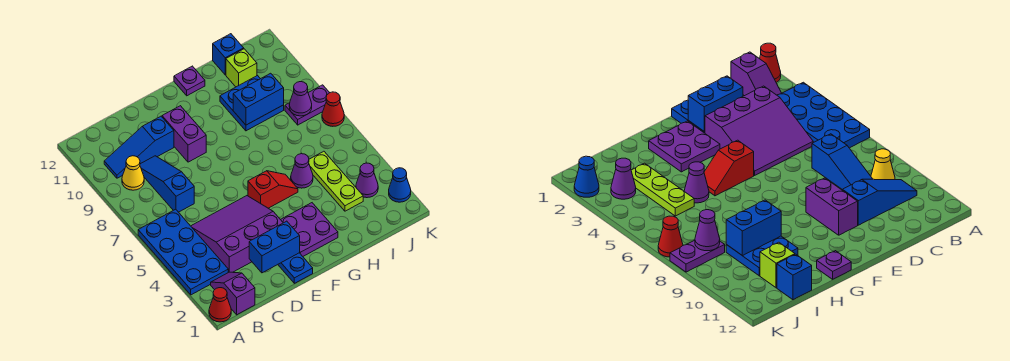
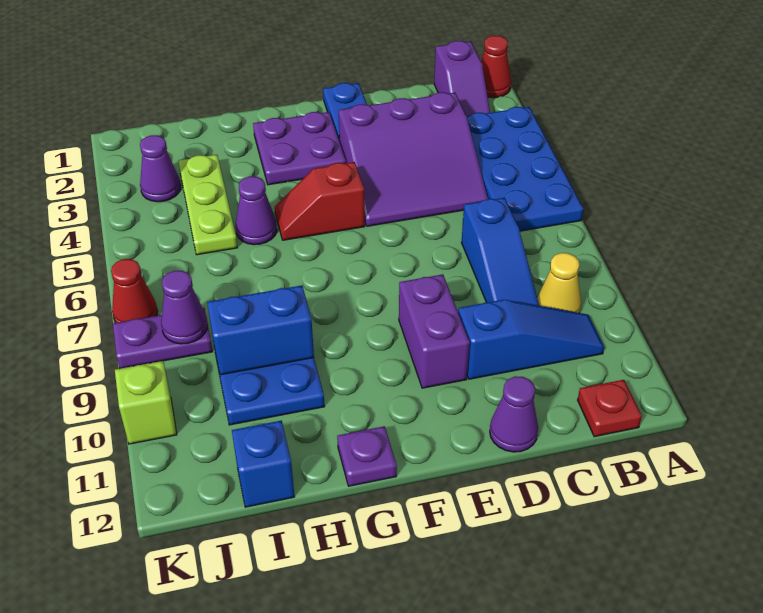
none -> red 1x1 plate [578,380,642,437]
blue 1x2 brick [249,221,300,273] -> none
none -> purple 1x1 cone [490,376,538,452]
lime 1x1 brick [226,49,257,87] -> lime 1x1 brick moved to [115,361,177,444]
blue 1x1 cone [389,168,411,202] -> none

